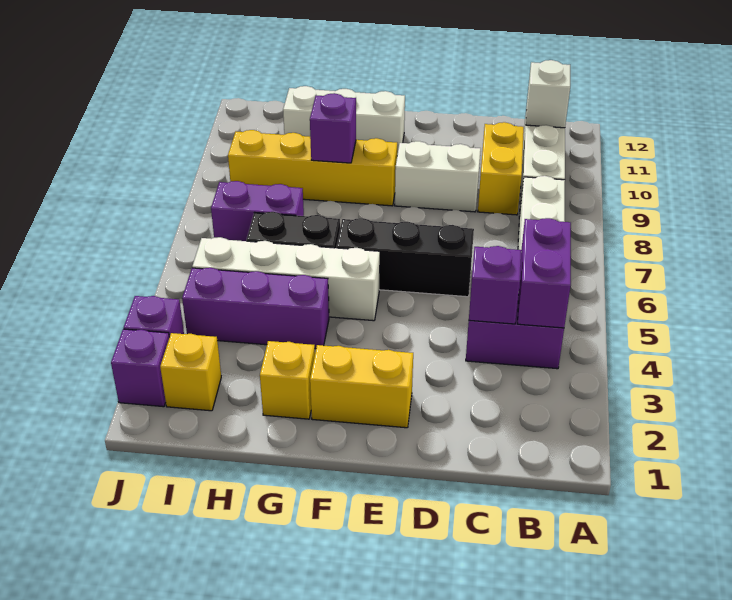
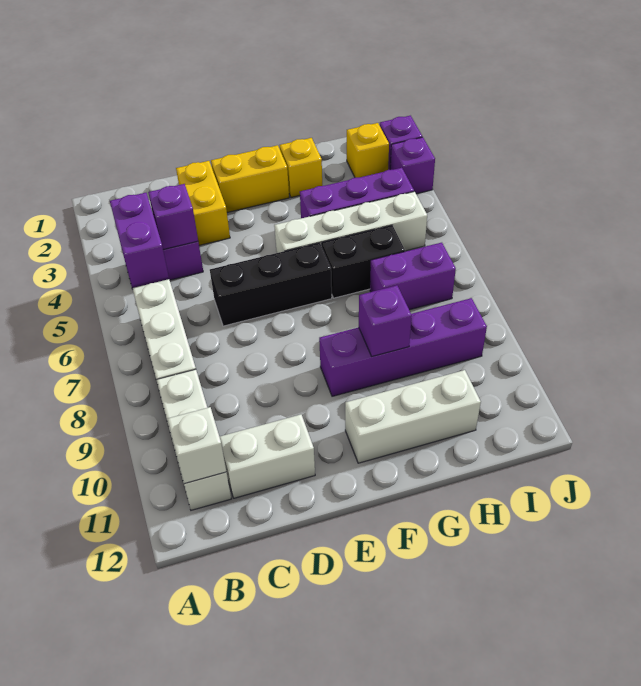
yellow 1x2 brick [478,122,524,215] -> yellow 1x2 brick moved to [176,161,230,245]
white 1x2 brick [395,141,481,212] -> white 1x2 brick moved to [219,415,315,498]
yellow 1x4 brick [228,130,397,206] -> purple 1x4 brick [319,298,487,396]

